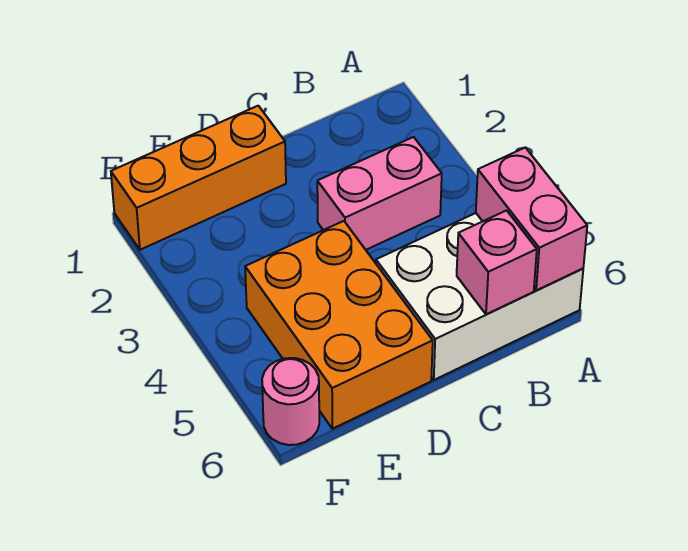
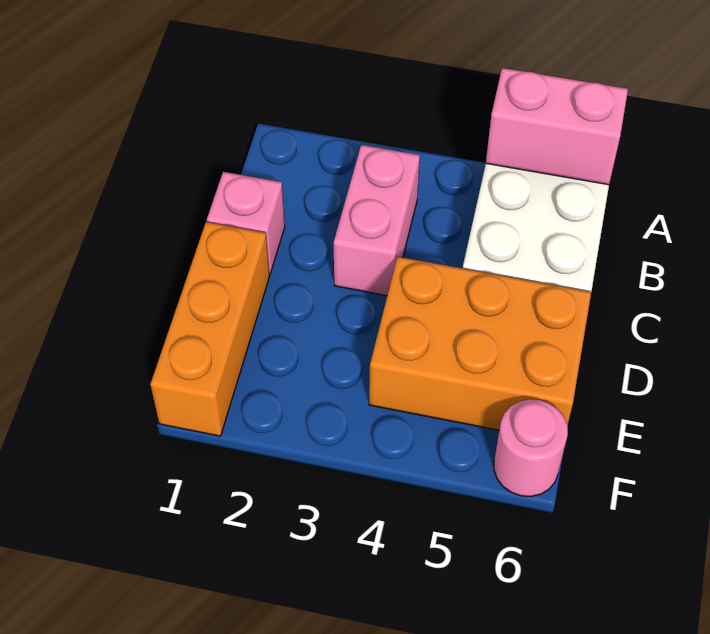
pink 1x1 brick [457,211,537,314] -> pink 1x1 brick moved to [207,172,285,274]

